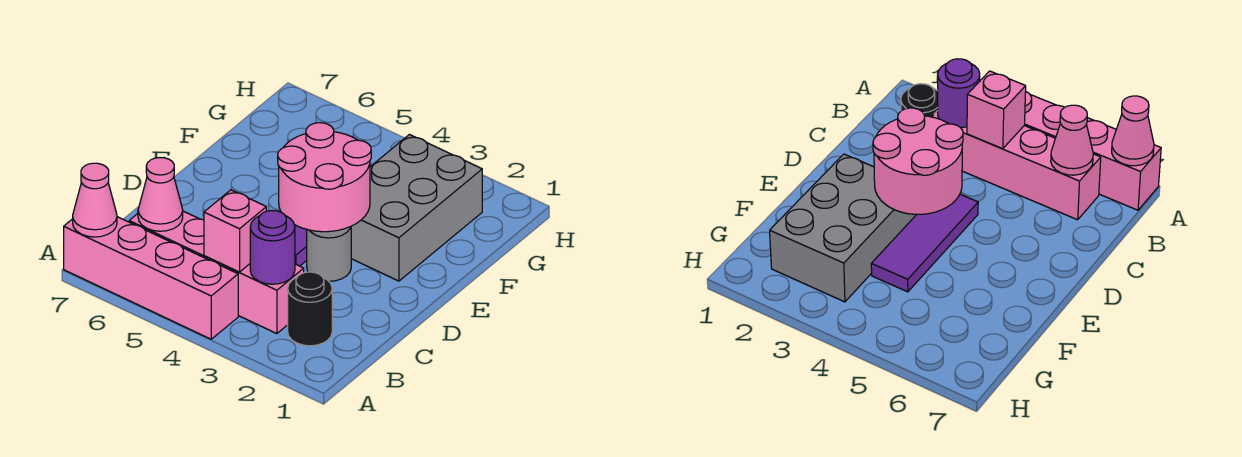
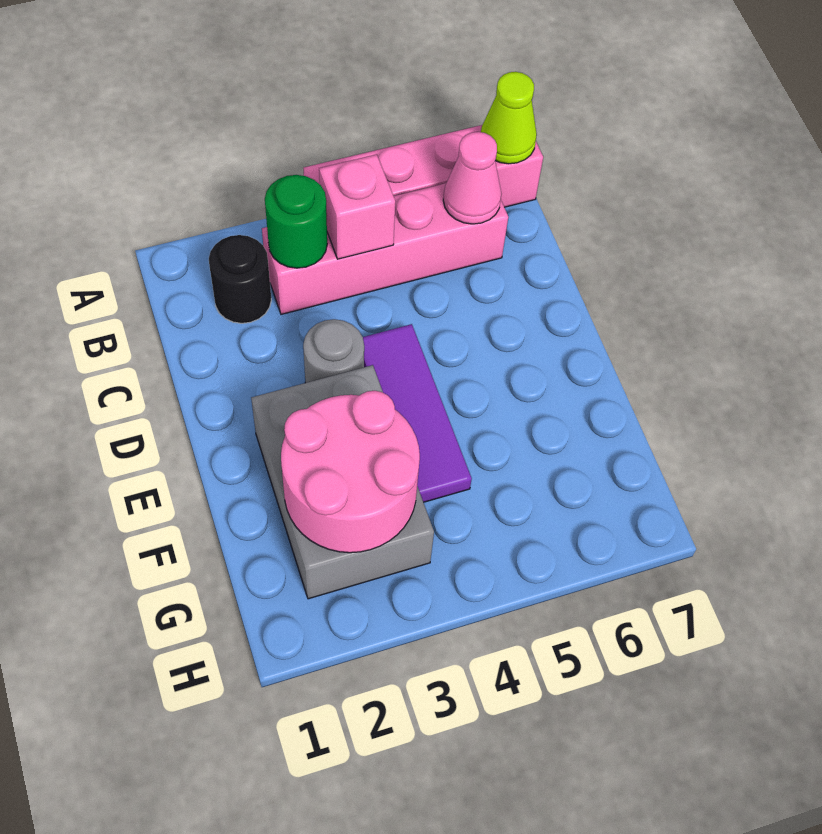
pink 1x1 cone [73,163,117,237] -> lime 1x1 cone [481,72,537,164]
purple 1x1 round brick [250,211,295,284] -> green 1x1 round brick [265,175,327,268]
pink 2x2 round brick [278,123,371,232] -> pink 2x2 round brick moved to [281,391,420,553]

